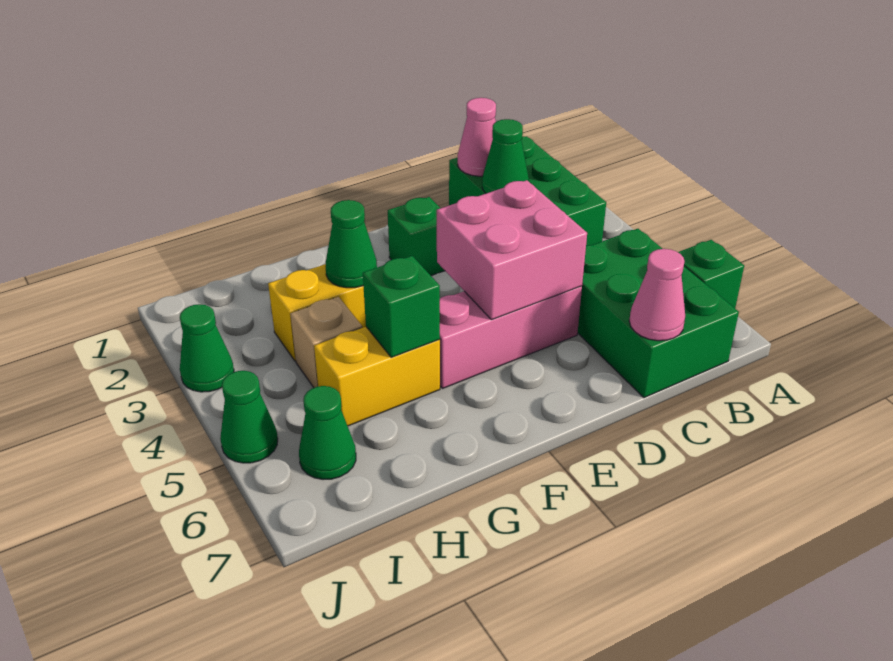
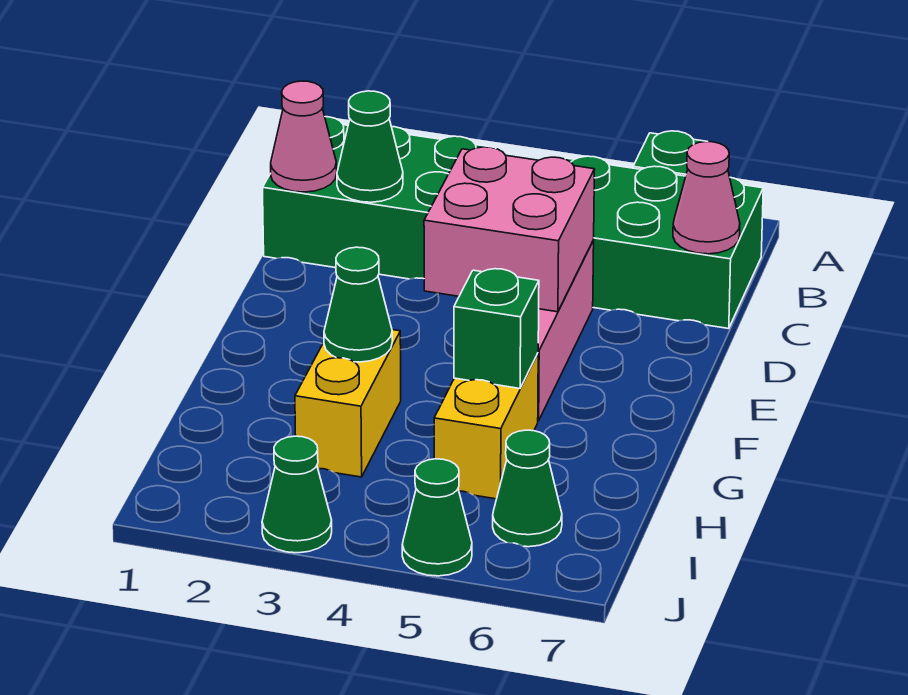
green 1x1 brick [388,197,445,276] -> none
tan 1x1 brick [290,297,362,388] -> none

